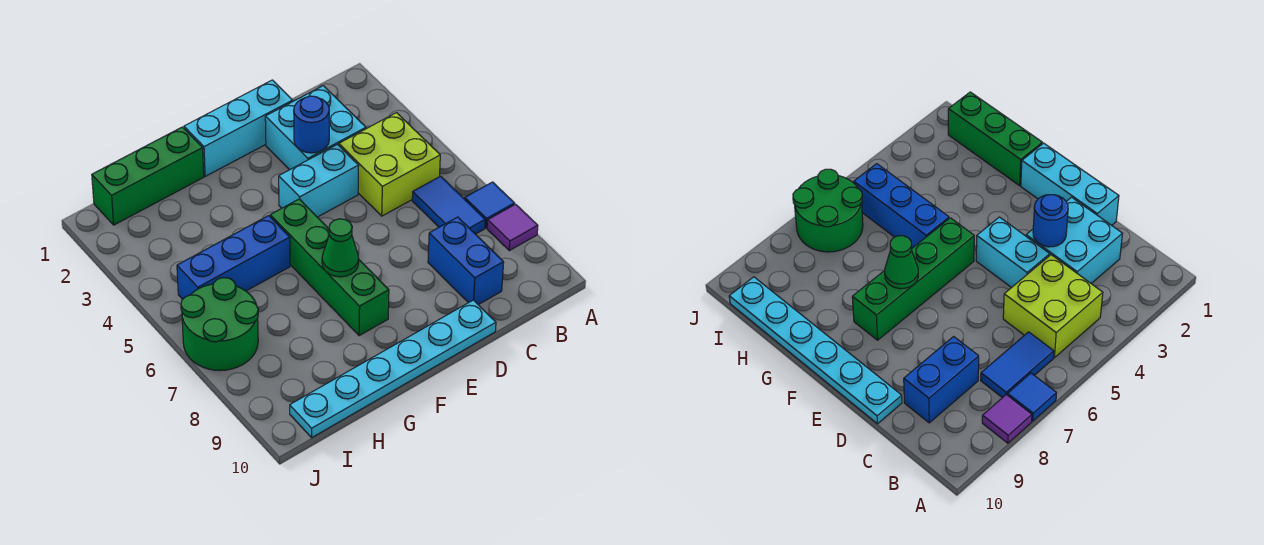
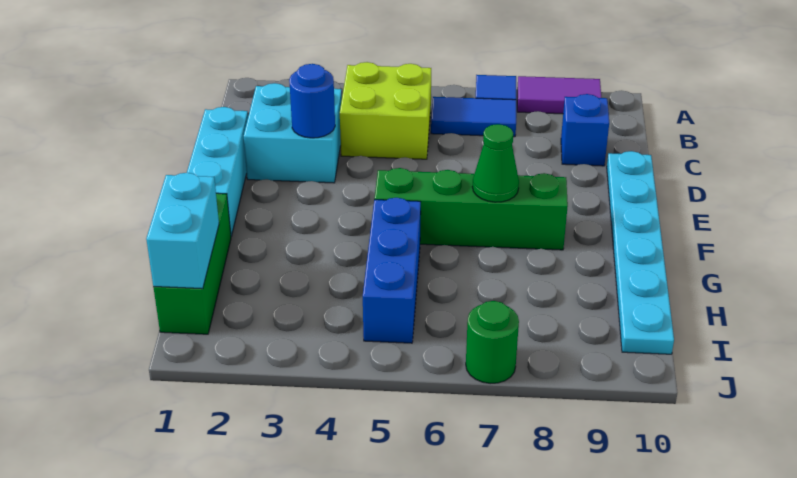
purple 1x1 tile [487,204,538,251] -> purple 1x2 tile [517,76,602,114]
blue 1x2 brick [428,217,504,305] -> blue 1x1 brick [561,94,609,166]
cyan 1x2 brick [279,144,359,217] -> cyan 1x2 brick moved to [146,173,219,289]
green 2x2 round brick [181,278,258,371] -> green 1x1 round brick [466,301,519,384]

